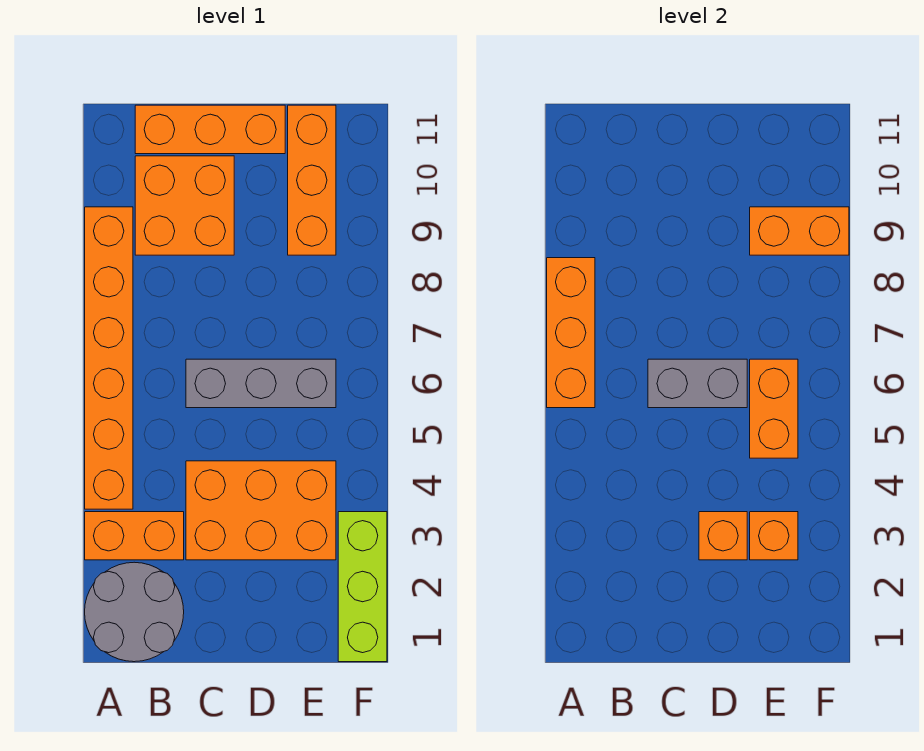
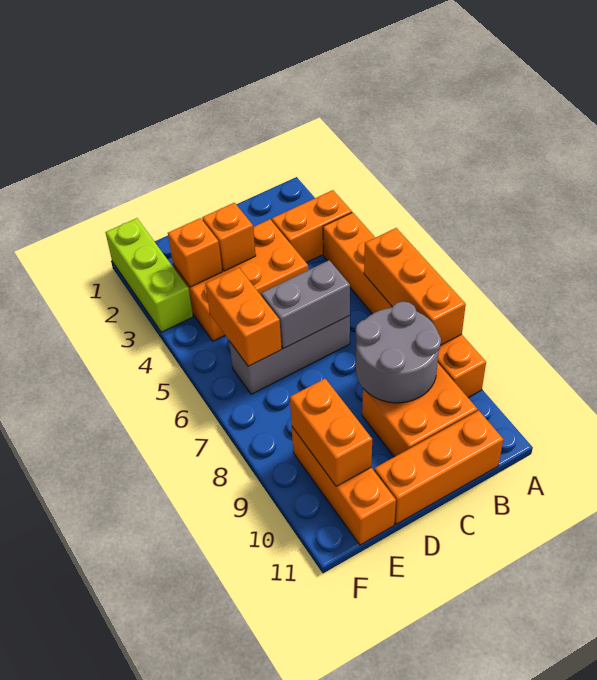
grey 2x2 round brick [85,562,184,662] -> grey 2x2 round brick moved to [356,302,441,403]
orange 1x2 brick [750,207,849,255] -> orange 1x2 brick turned to [290,379,372,486]

